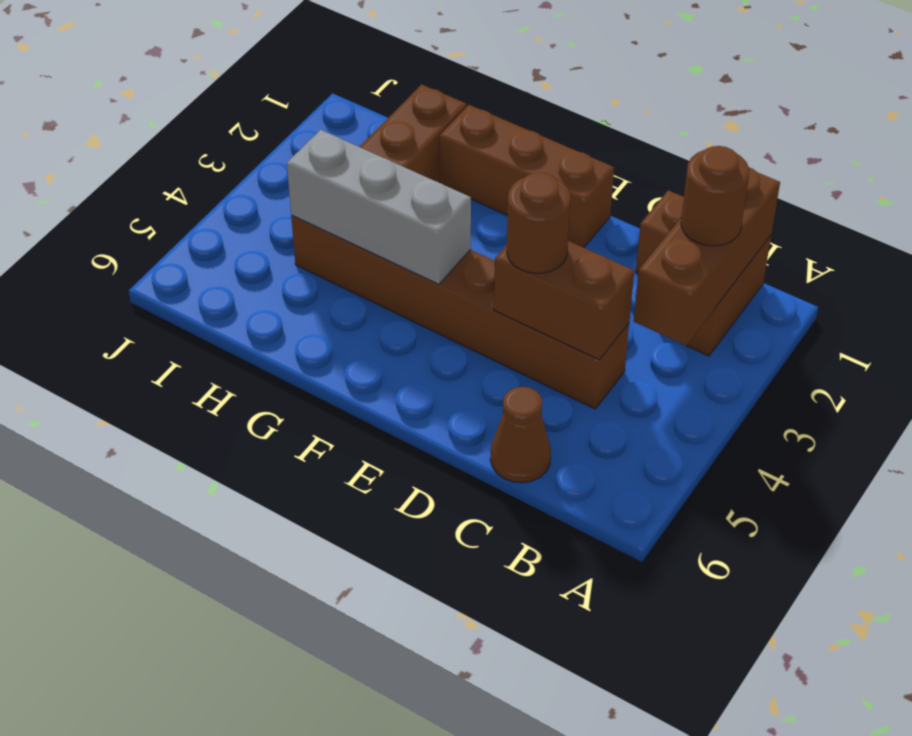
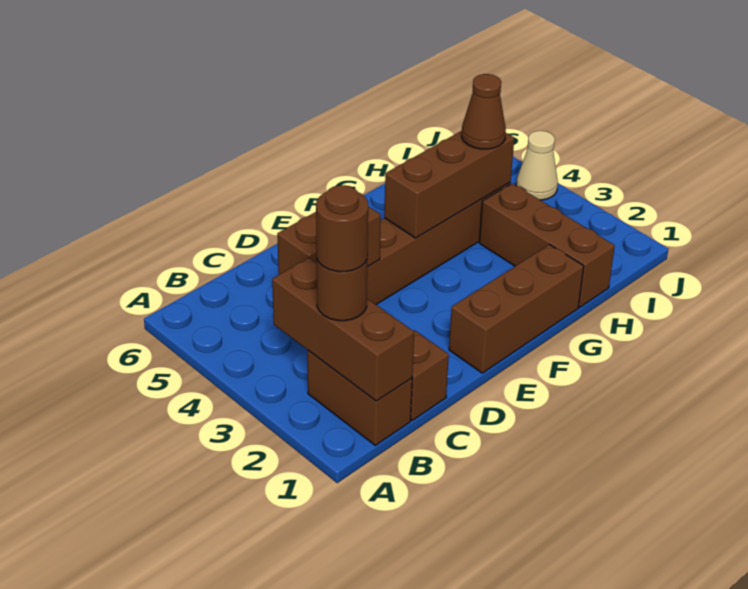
brown 1x1 cone [490,387,551,483] -> brown 1x1 cone moved to [462,74,506,149]
brown 1x1 round brick [507,173,571,273] -> brown 1x1 round brick moved to [316,185,368,272]
grey 1x3 brick [287,130,471,284] -> brown 1x3 brick [384,131,514,238]
none -> tan 1x1 cone [516,131,558,200]

